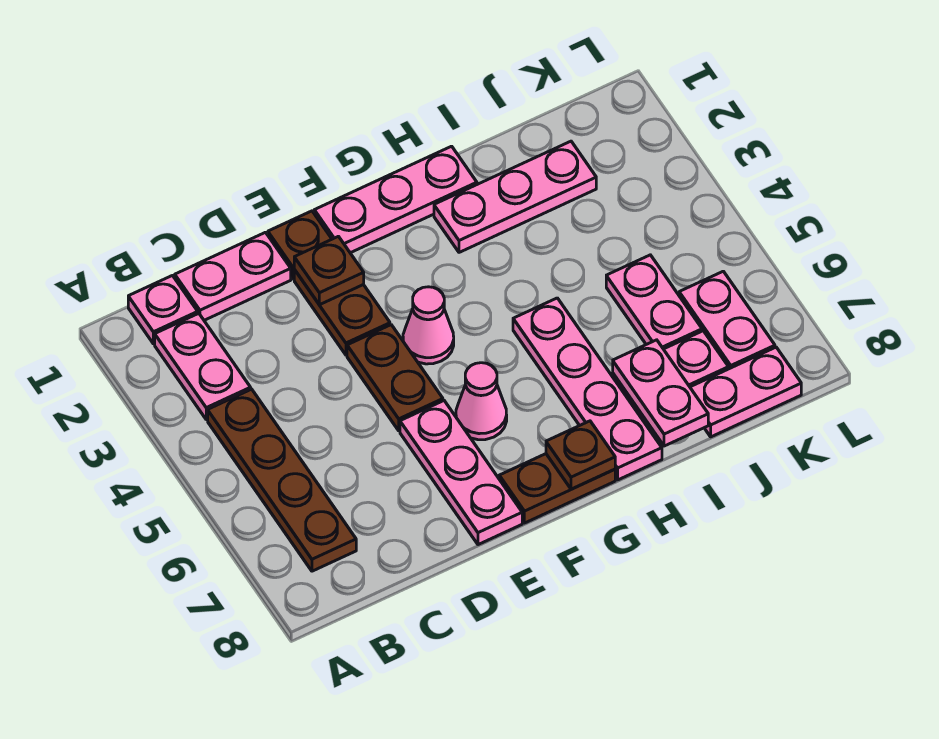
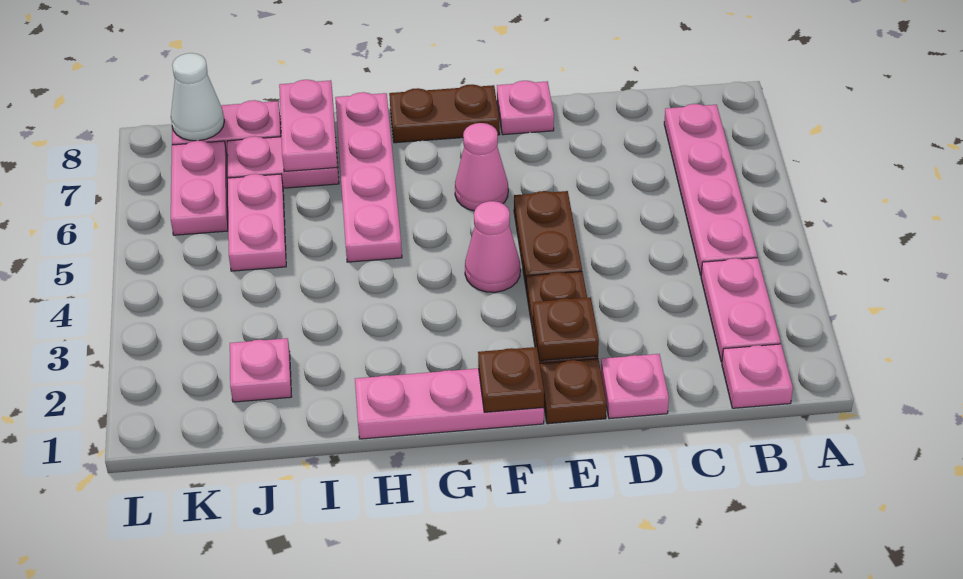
brown 1x4 plate [208,389,356,571] -> pink 1x4 plate [664,104,757,275]
pink 1x2 plate [175,232,291,320] -> pink 1x1 plate [601,354,669,419]
pink 1x3 plate [400,401,522,545] -> pink 1x1 plate [497,81,554,135]
brown 1x1 plate [546,421,615,489] -> brown 1x1 plate moved to [478,347,544,412]
pink 1x3 plate [434,141,596,252] -> pink 1x1 plate [230,338,292,402]
none -> white 1x1 cone [171,53,224,141]

